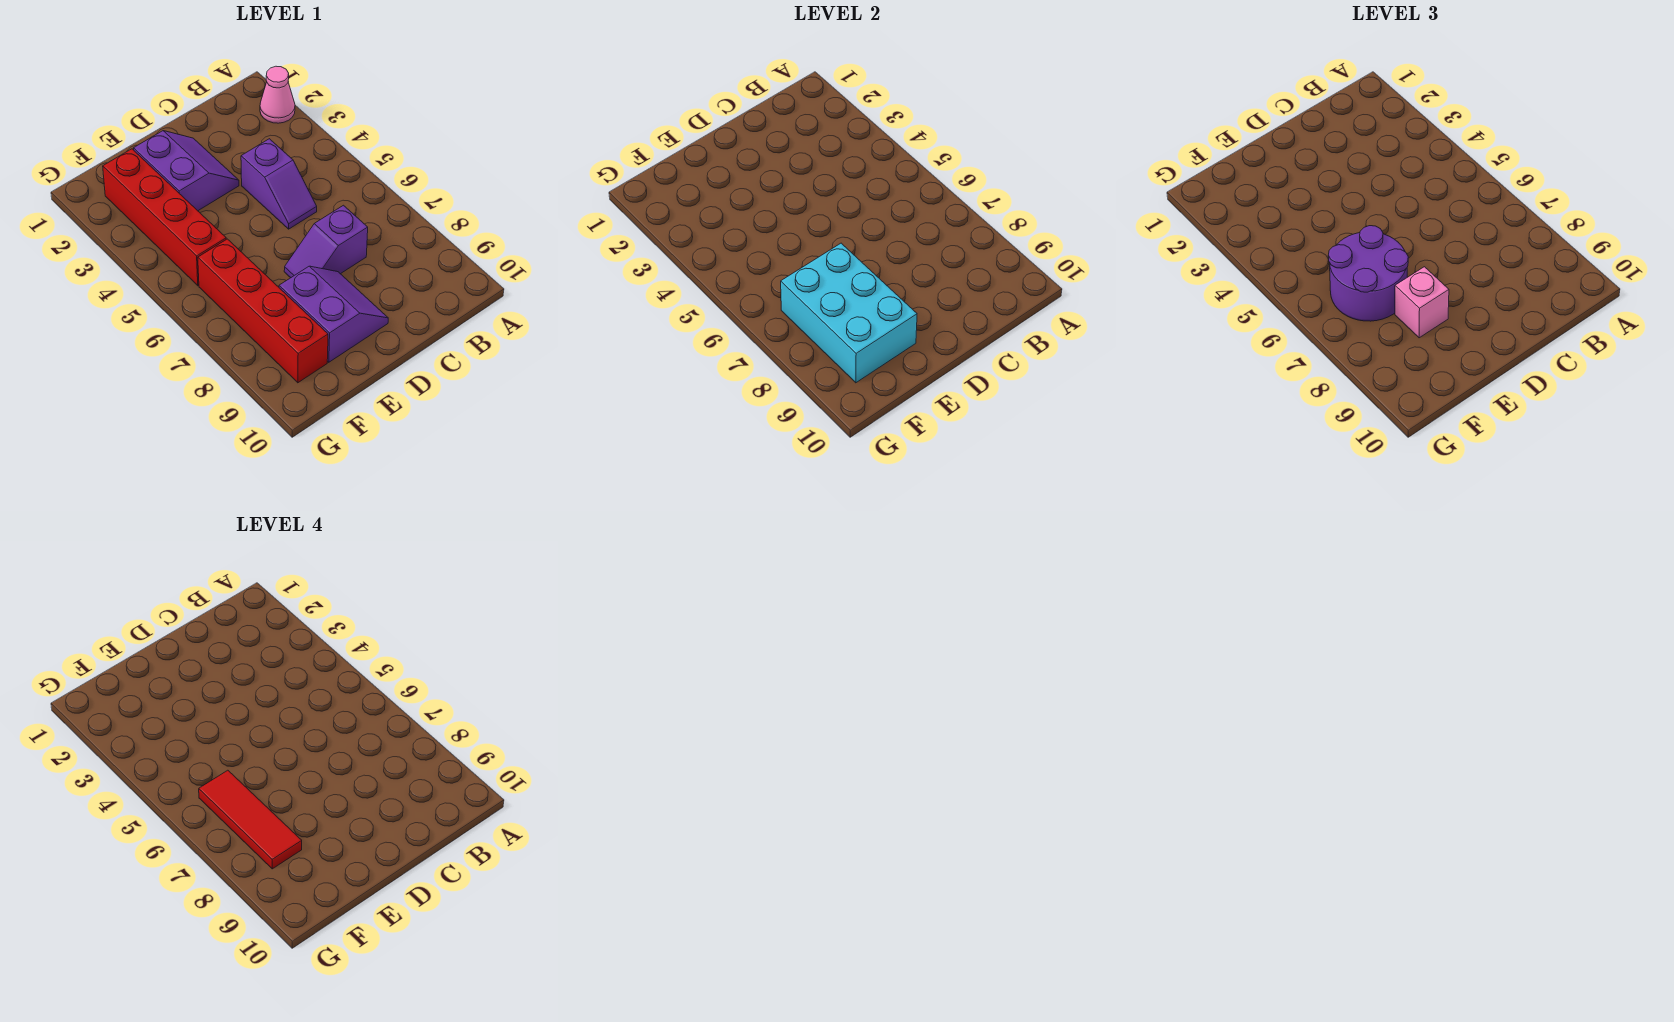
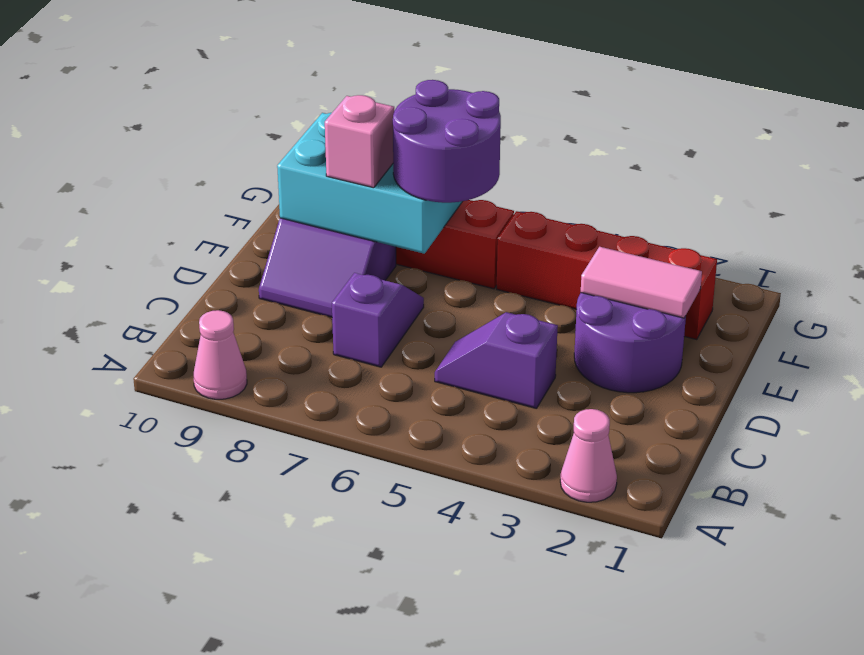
none -> pink 1x1 cone [194,310,247,399]
purple 2x2 slope [134,131,239,211] -> purple 2x2 round brick [574,293,686,393]
none -> pink 1x2 tile [581,247,702,318]
red 1x3 tile [199,770,302,869] -> none

